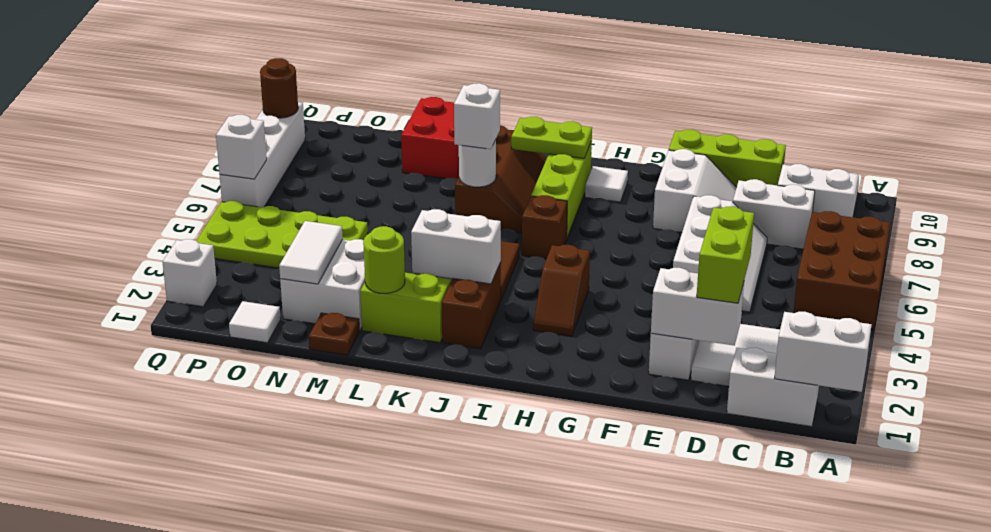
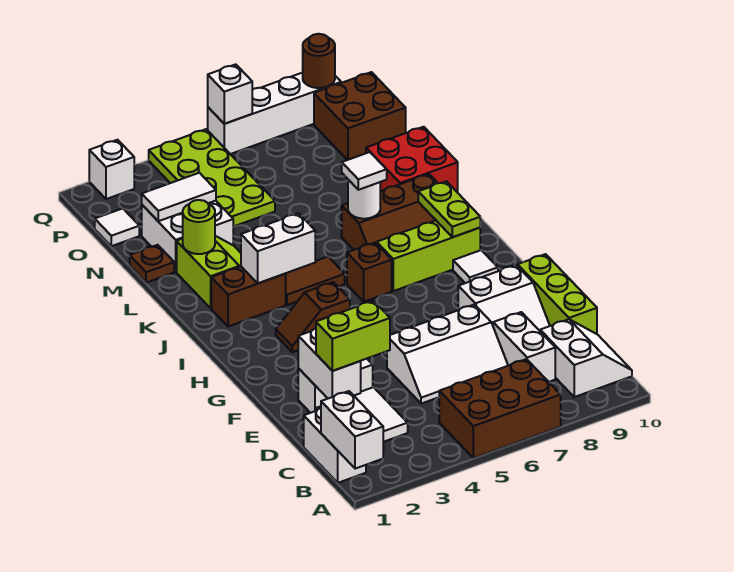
white 1x2 brick [411,209,501,284] -> white 1x2 brick turned to [241,213,315,283]
white 1x1 brick [454,83,500,149] -> white 1x1 tile [342,152,387,190]
none -> brown 2x2 brick [314,72,406,160]

